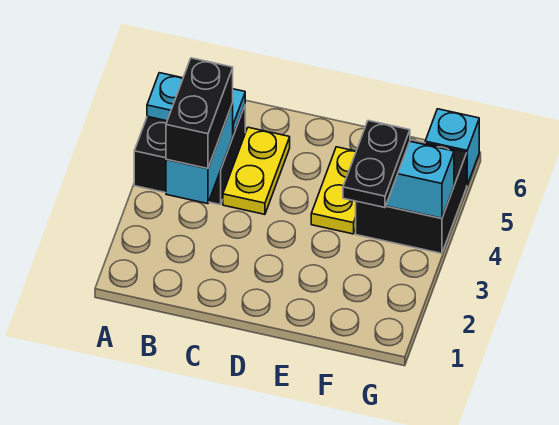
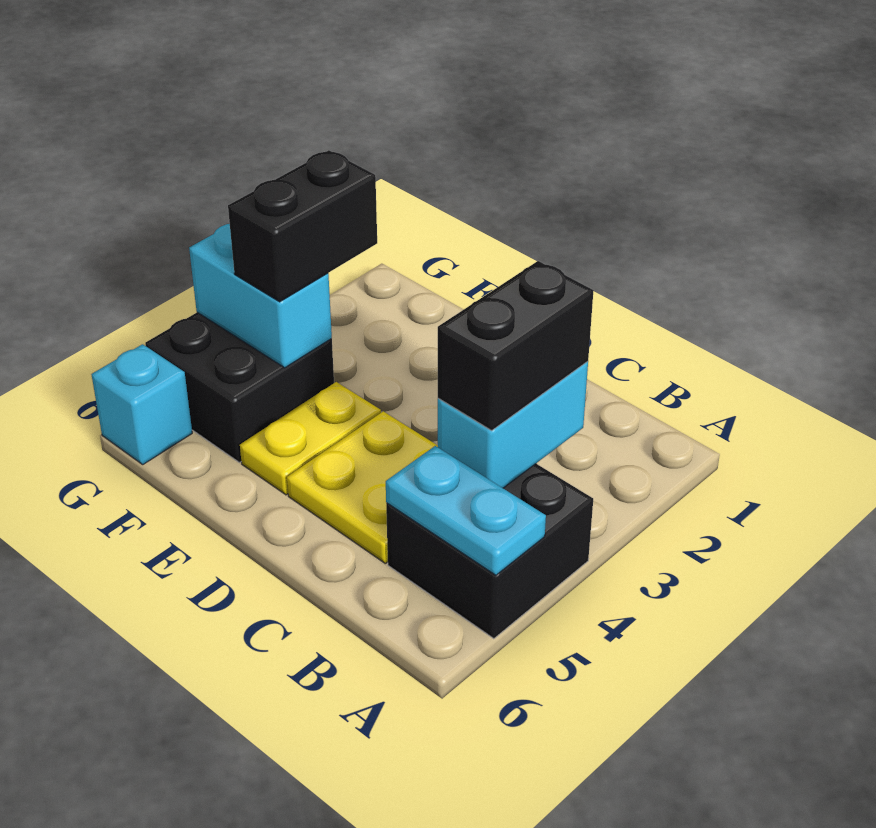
yellow 1x2 plate [223,127,290,214] -> yellow 2x2 plate [287,411,438,563]
black 1x2 plate [343,121,410,208] -> black 1x2 brick [228,150,377,302]

